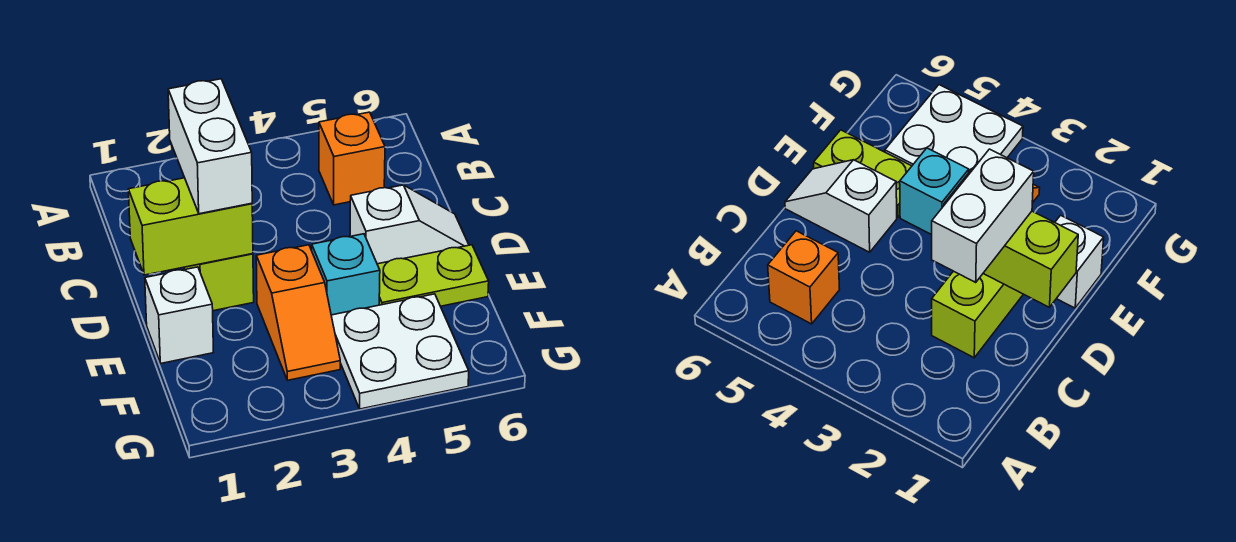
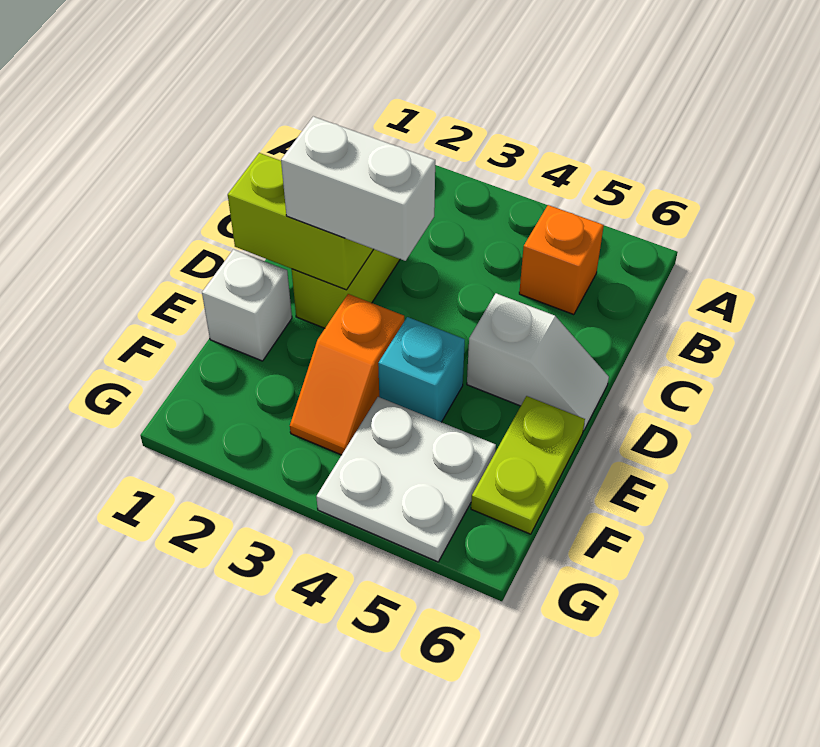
white 1x2 brick [168,79,252,214] -> white 1x2 brick turned to [281,116,435,261]
lime 1x2 plate [377,245,489,306] -> lime 1x2 plate turned to [471,396,585,534]

